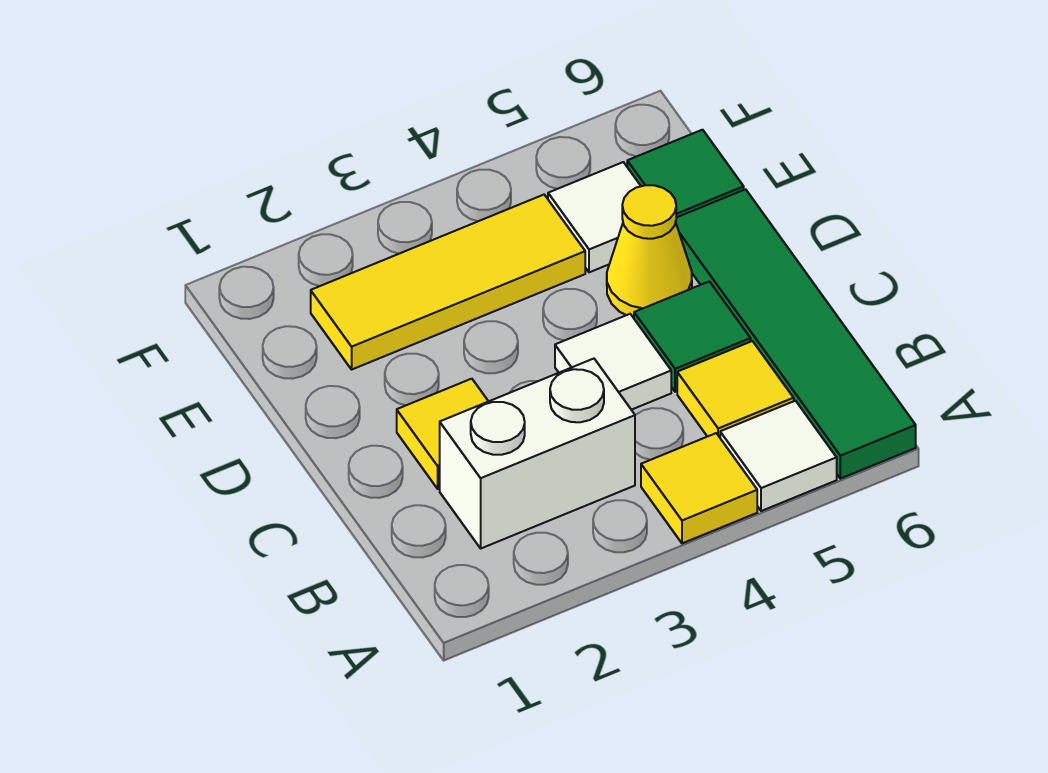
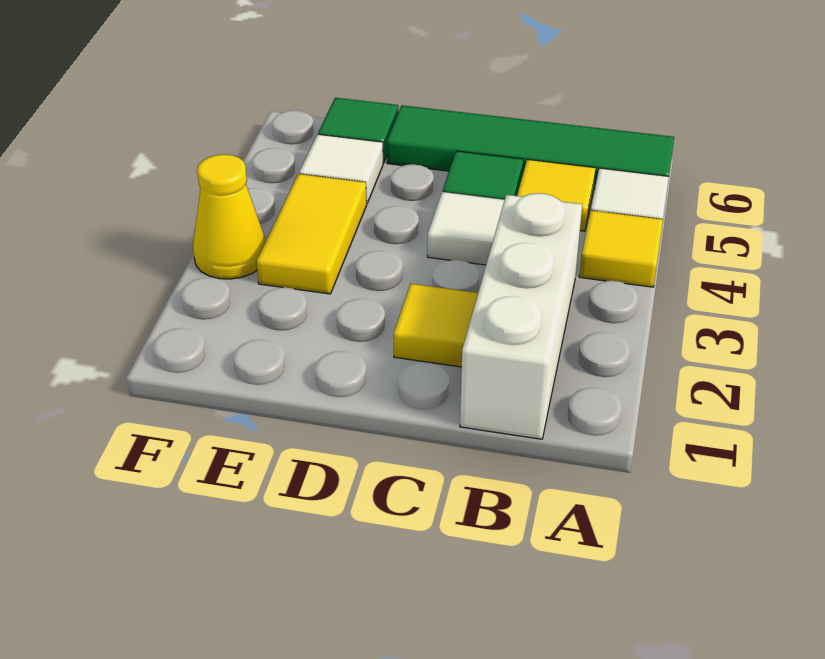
white 1x2 brick [440,359,635,548] -> white 1x3 brick [460,193,582,439]
yellow 1x1 cone [607,185,692,318] -> yellow 1x1 cone moved to [193,154,266,279]
yellow 1x3 tile [311,195,585,369] -> yellow 1x2 tile [257,174,367,294]

